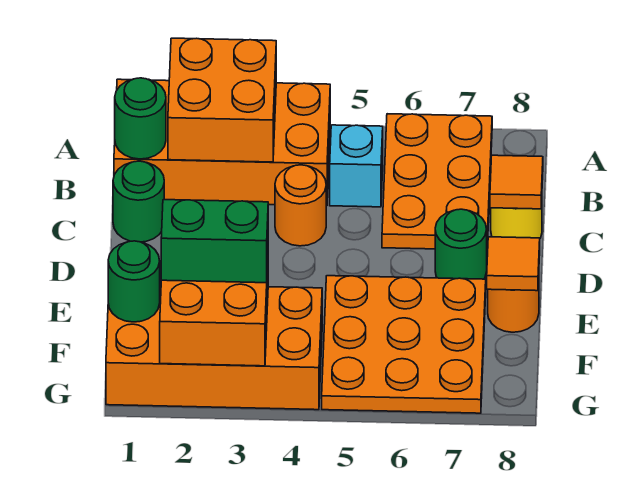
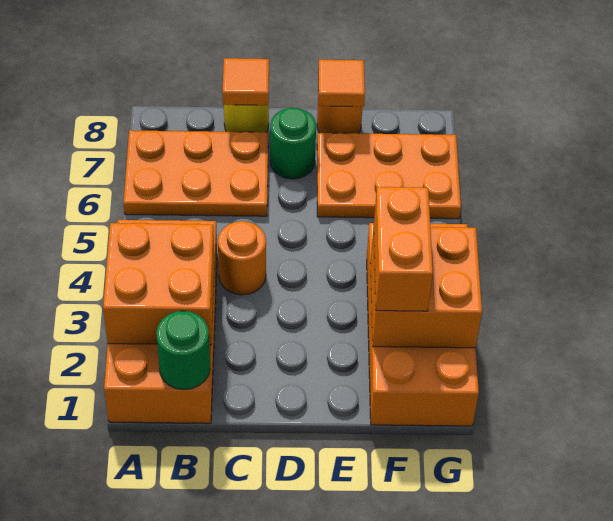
cyan 1x1 brick [330,125,383,207] -> none
green 1x1 round brick [113,161,164,242] -> none
orange 3x3 plate [322,276,486,413] -> orange 2x3 plate [317,133,461,219]
green 1x1 round brick [108,241,160,322] -> none
green 1x2 brick [161,200,268,283] -> orange 1x2 brick [374,187,433,311]

